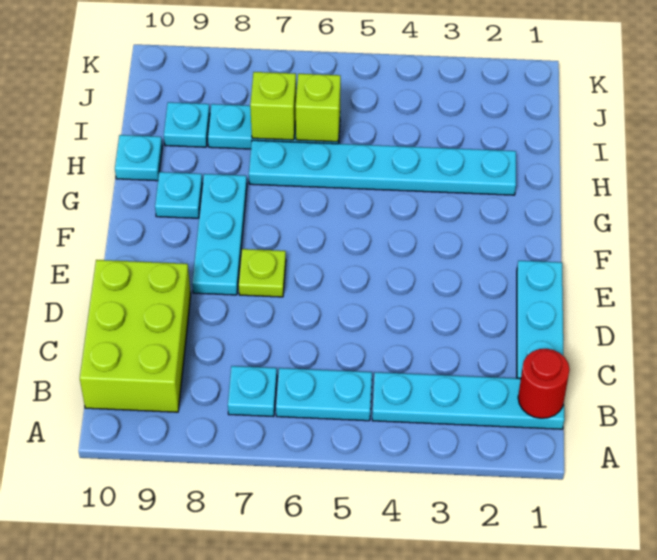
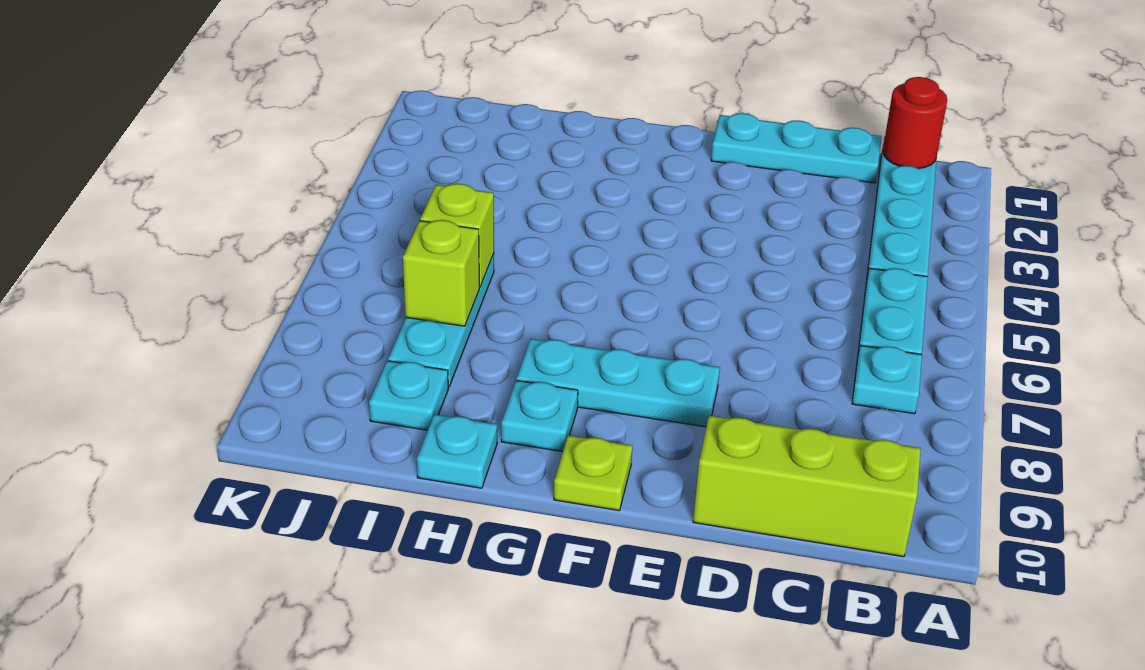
lime 2x3 brick [80,260,191,412] -> lime 1x3 brick [693,416,921,557]
lime 1x1 plate [239,249,286,297] -> lime 1x1 plate moved to [554,435,632,510]
cyan 1x6 plate [249,140,516,195] -> none

